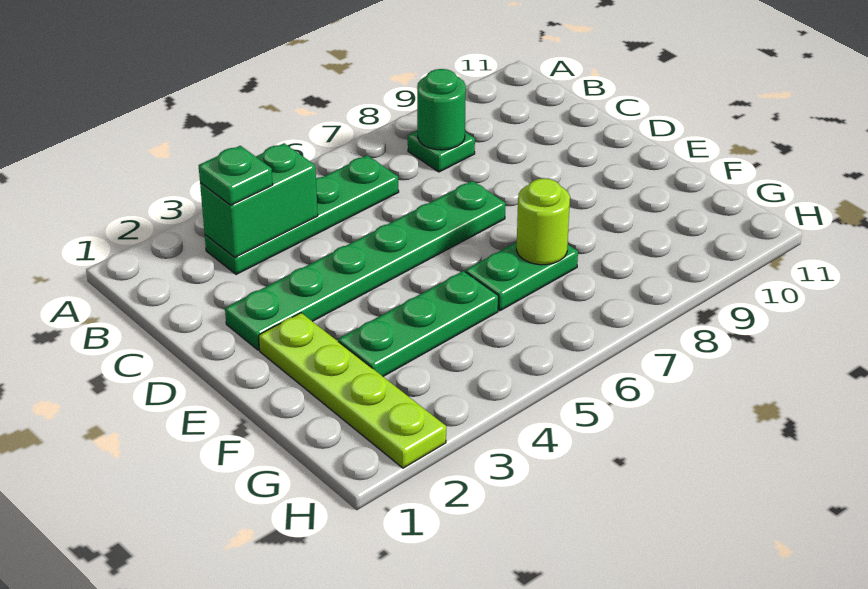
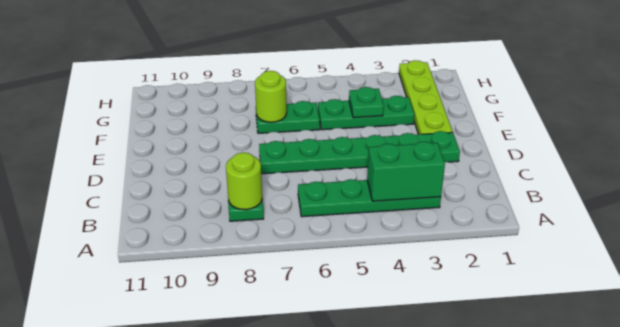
green 1x1 plate [199,146,273,205] -> green 1x1 plate moved to [349,87,384,118]
green 1x1 round brick [417,69,466,150] -> lime 1x1 round brick [226,152,262,210]

